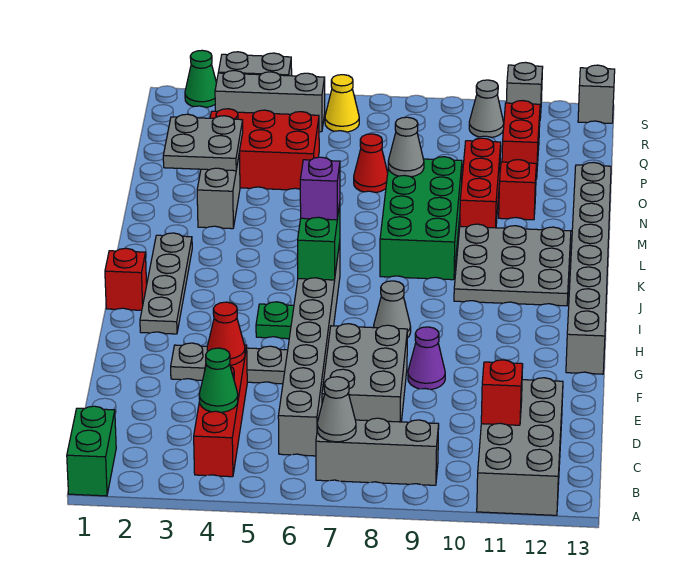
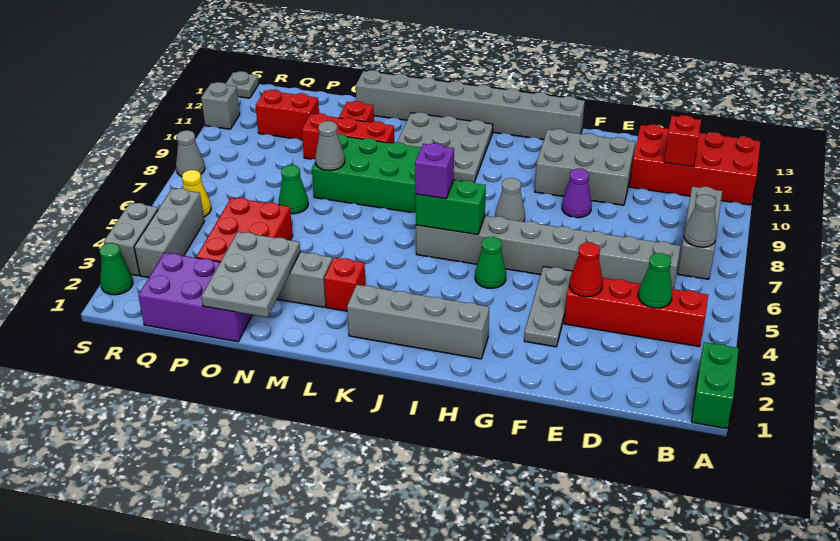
green 1x2 brick [67,406,116,496] -> green 1x2 brick turned to [691,342,739,429]
grey 2x4 brick [477,378,563,515] -> red 2x4 brick [630,124,760,205]
grey 2x3 brick [322,324,407,422] -> grey 2x3 brick moved to [535,129,635,205]
grey 1x4 plate [140,233,192,334] -> grey 1x4 brick [347,285,489,359]
green 1x1 plate [256,302,294,339] -> green 1x1 cone [475,237,506,288]
red 1x1 brick [105,248,147,310] -> red 1x1 brick moved to [324,258,366,311]
grey 2x2 plate [163,114,243,171] -> grey 2x3 plate [201,232,300,317]
none -> purple 2x3 brick [138,253,252,342]
red 1x1 cone [354,134,388,193] -> green 1x1 cone [279,165,308,214]
grey 1x1 cone [469,80,504,138] -> grey 1x1 cone moved to [176,130,205,177]
grey 1x1 brick [578,65,615,123] -> grey 1x1 plate [226,71,259,98]

